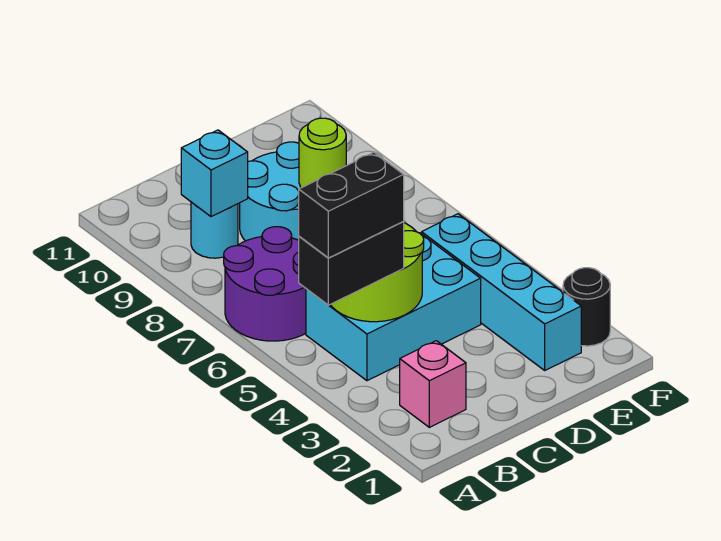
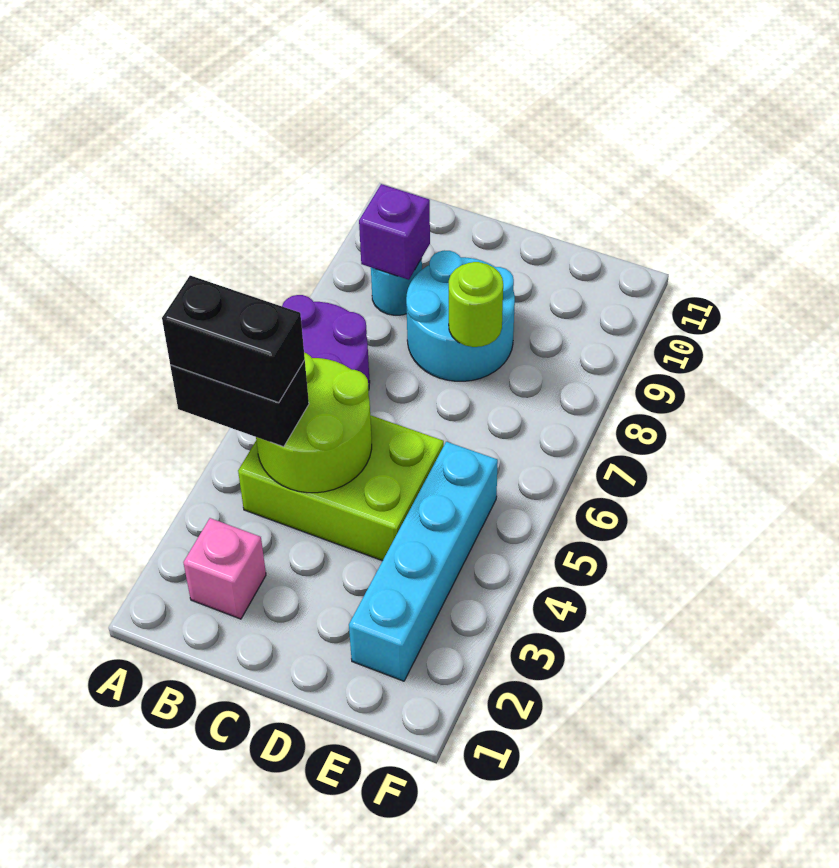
cyan 2x3 brick [306,233,481,381] -> lime 2x3 brick [238,415,444,561]
cyan 1x1 brick [181,130,248,217] -> purple 1x1 brick [359,184,430,280]
black 1x1 round brick [563,268,610,346] -> none

